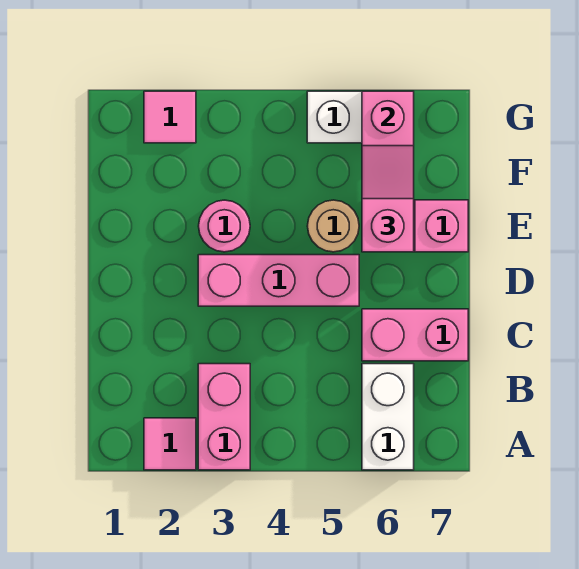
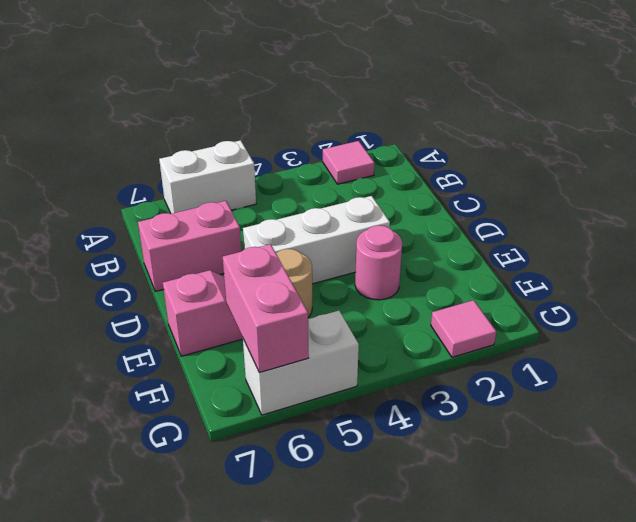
pink 1x2 brick [198,364,250,470] -> none
white 1x2 brick [362,364,414,470] -> white 1x2 brick turned to [159,140,256,214]
pink 1x3 brick [198,255,359,306] -> white 1x3 brick [243,196,390,284]
pink 1x2 slope [362,146,414,252] -> none

